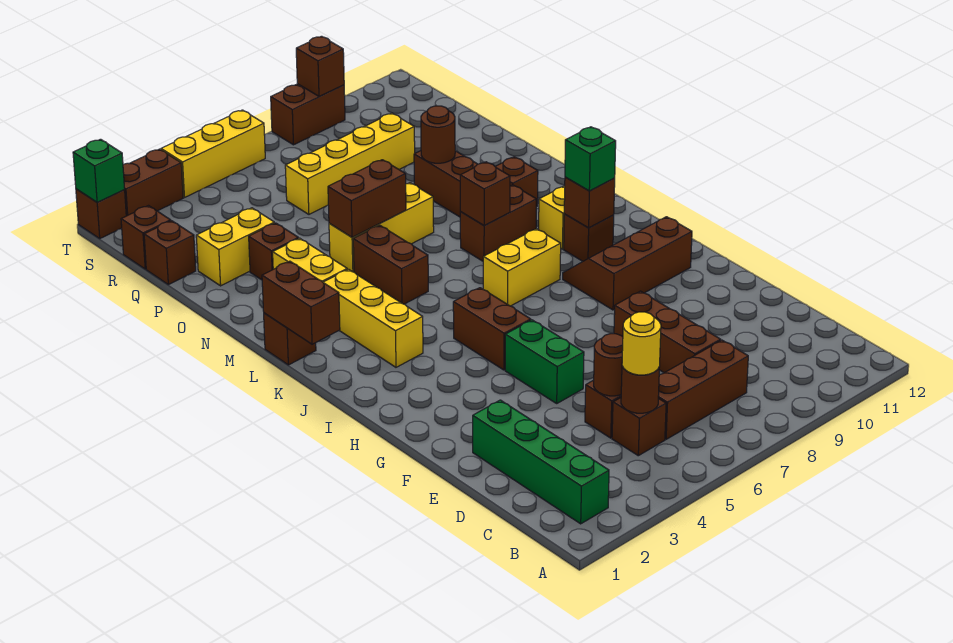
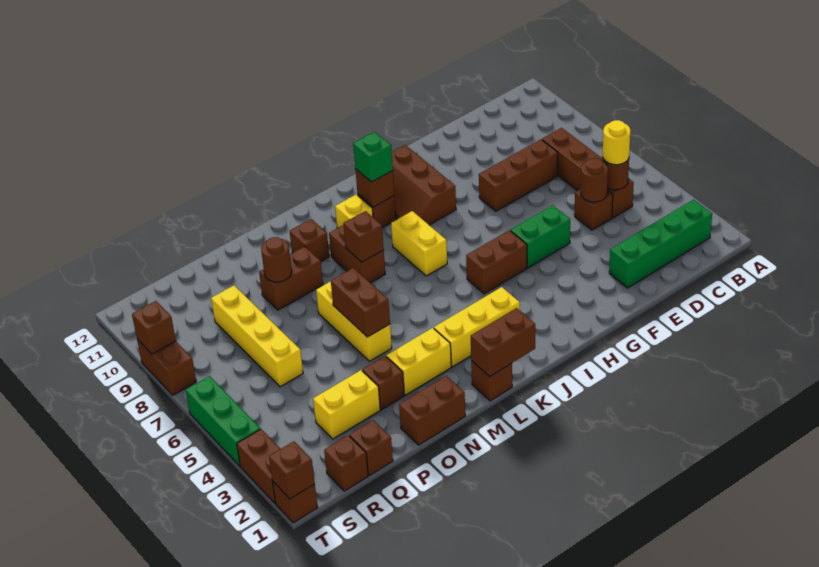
brown 1x2 brick [353,225,428,304] -> brown 1x2 brick moved to [399,376,465,445]
yellow 1x2 brick [196,208,274,286] -> yellow 1x2 brick turned to [313,370,380,439]
green 1x1 brick [73,139,125,202] -> brown 1x1 brick [269,441,315,499]
yellow 1x3 brick [161,110,265,198] -> green 1x3 brick [186,376,260,466]

